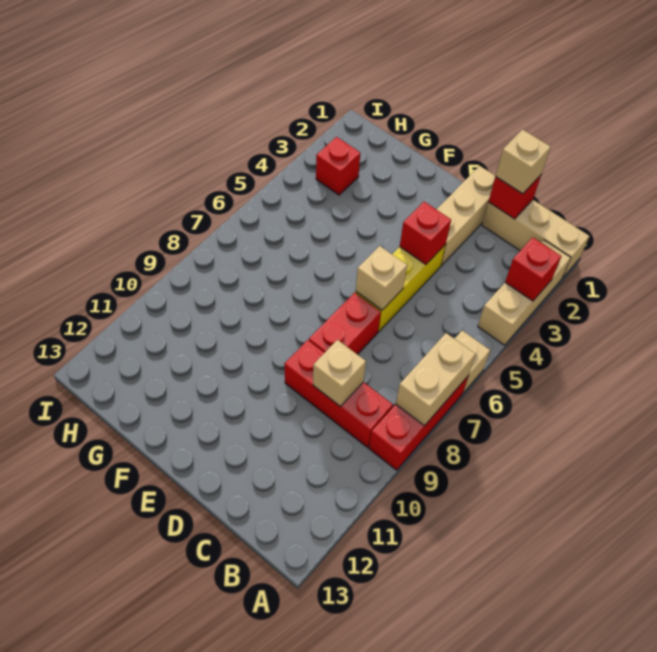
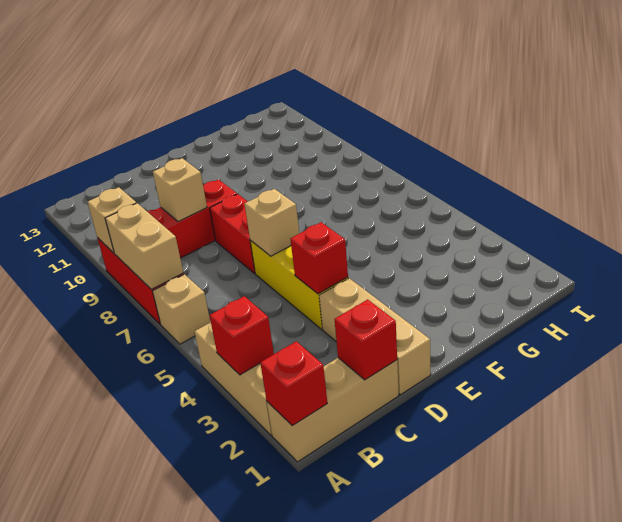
tan 1x1 brick [495,129,551,194] -> tan 1x1 brick moved to [88,187,136,253]
red 1x1 brick [316,137,360,195] -> red 1x1 brick moved to [260,341,327,426]

